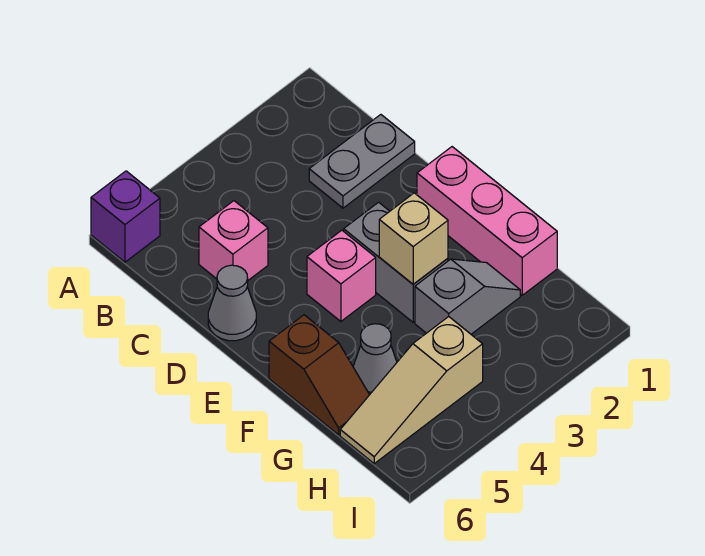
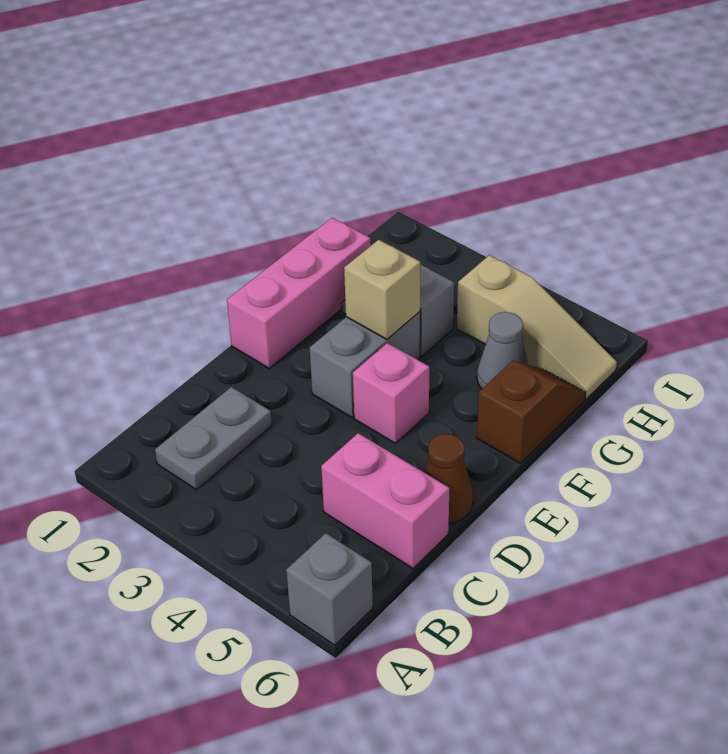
purple 1x1 brick [91,171,160,262] -> grey 1x1 brick [286,533,373,645]
grey 1x2 plate [309,115,415,208] -> grey 1x2 plate turned to [155,387,272,490]
pink 1x1 brick [199,201,268,280] -> pink 1x2 brick [321,433,449,568]
grey 1x1 cone [208,265,256,341] -> brown 1x1 cone [424,434,473,523]

